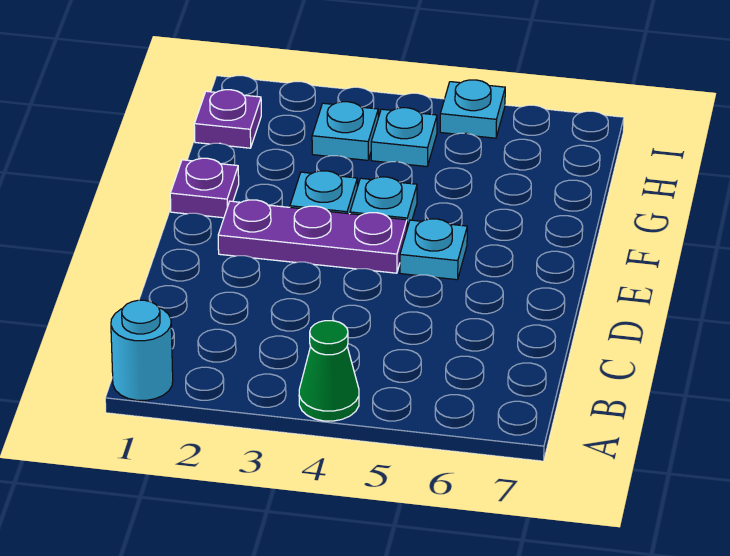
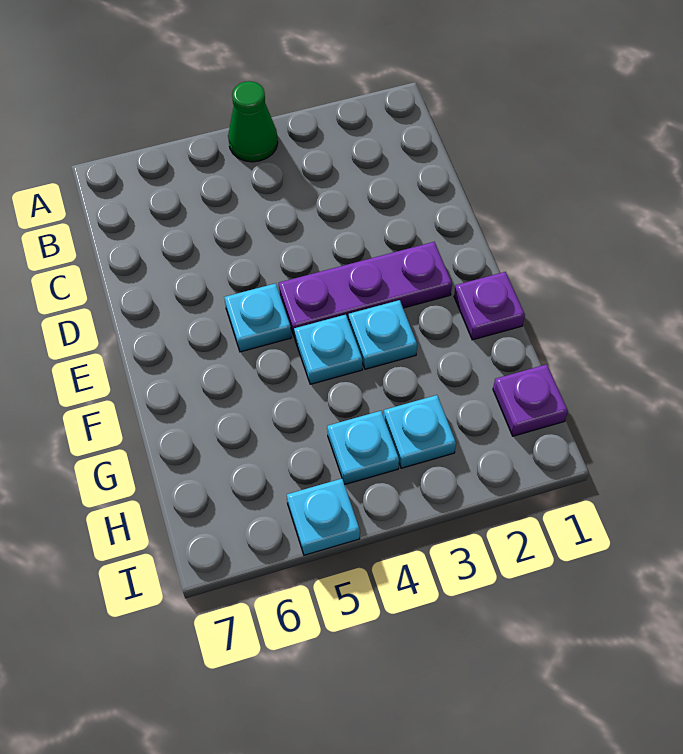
cyan 1x1 round brick [111,300,173,400] -> none

